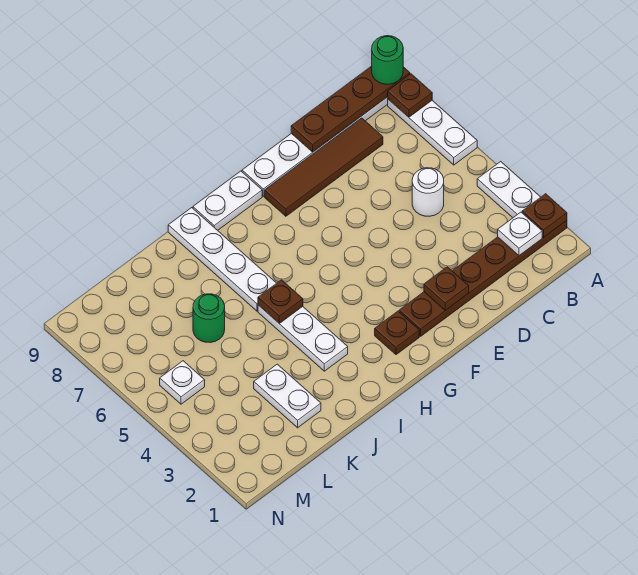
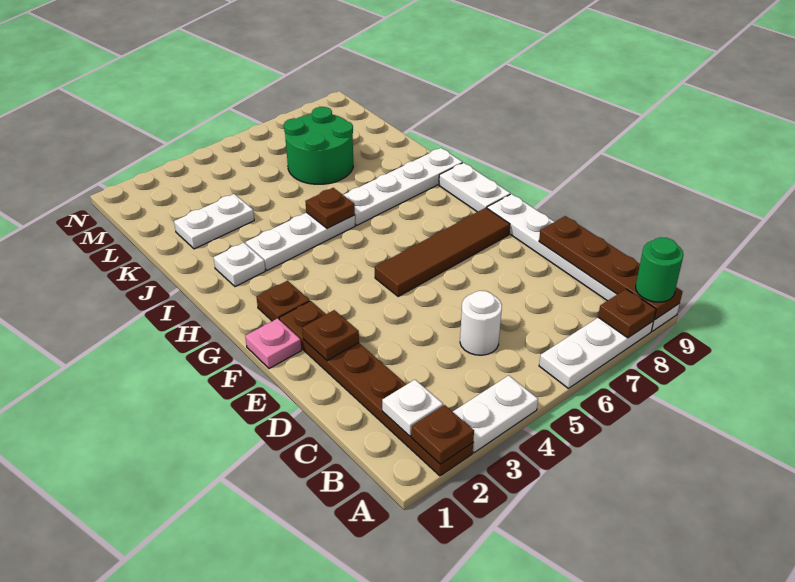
brown 1x4 tile [265,118,383,216] -> brown 1x4 tile turned to [375,208,510,296]
none -> pink 1x1 plate [245,318,301,369]
green 1x1 round brick [193,294,225,343] -> green 2x2 round brick [284,107,353,184]
white 1x1 plate [160,361,205,404] -> white 1x1 plate moved to [213,243,265,287]

